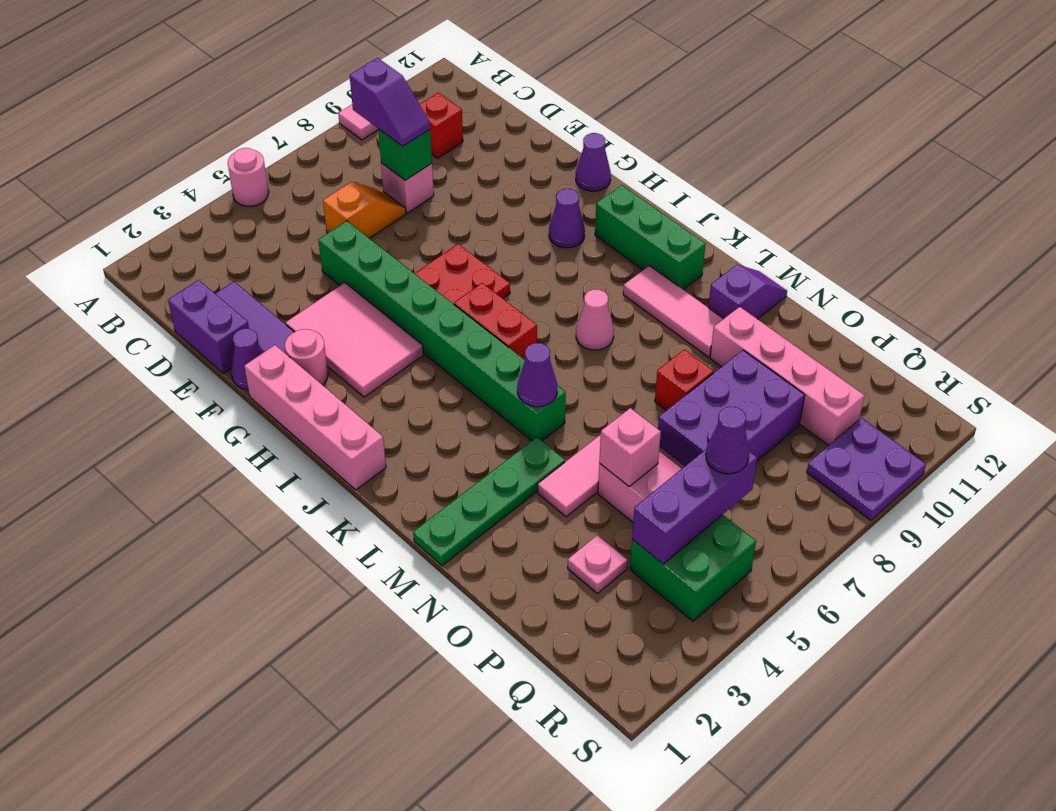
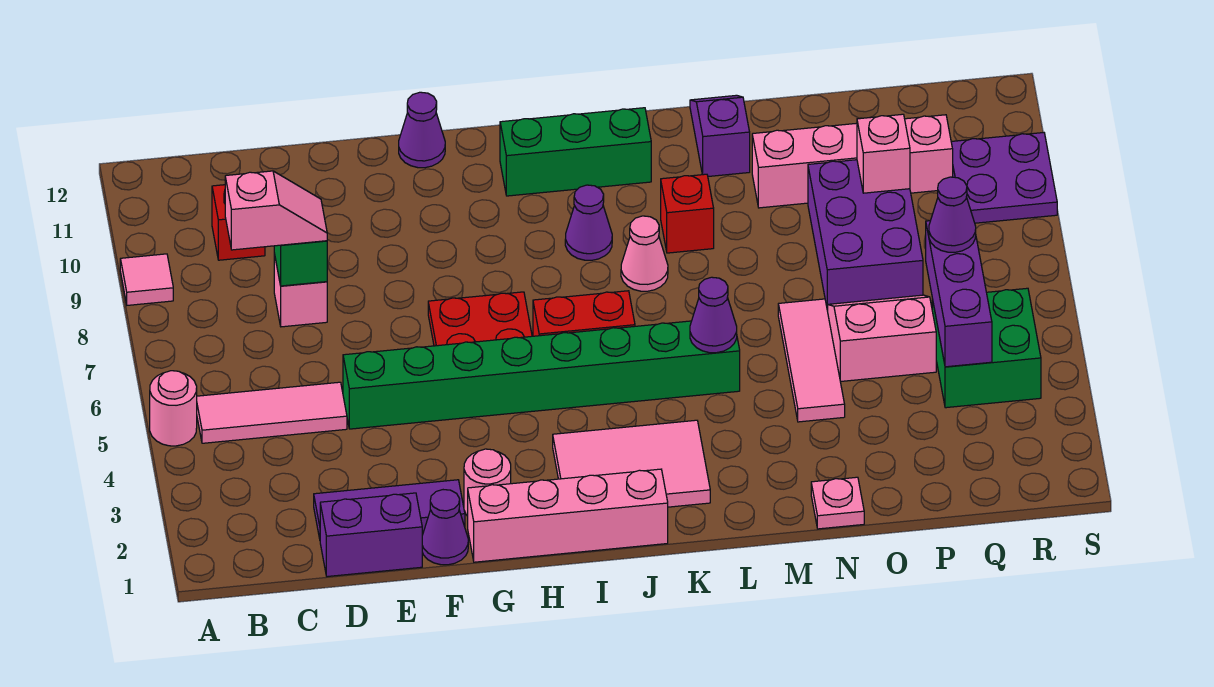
purple 1x2 slope [350,58,430,146] -> pink 1x2 slope [225,171,327,250]
orange 1x2 slope [323,182,406,238] -> none
pink 2x3 tile [286,283,423,397] -> pink 2x3 tile moved to [553,420,710,507]
purple 1x1 cone [549,189,585,248] -> purple 1x1 cone moved to [565,185,612,260]
pink 1x3 tile [623,266,723,357] -> pink 1x3 tile moved to [197,382,347,443]
green 1x4 plate [413,437,565,566] -> none
red 1x1 brick [655,349,714,410] -> red 1x1 brick moved to [661,174,714,253]
pink 1x1 brick [599,408,661,486] -> pink 1x1 brick moved to [857,114,910,193]
pink 1x1 plate [568,535,627,594] -> pink 1x1 plate moved to [811,477,864,529]

